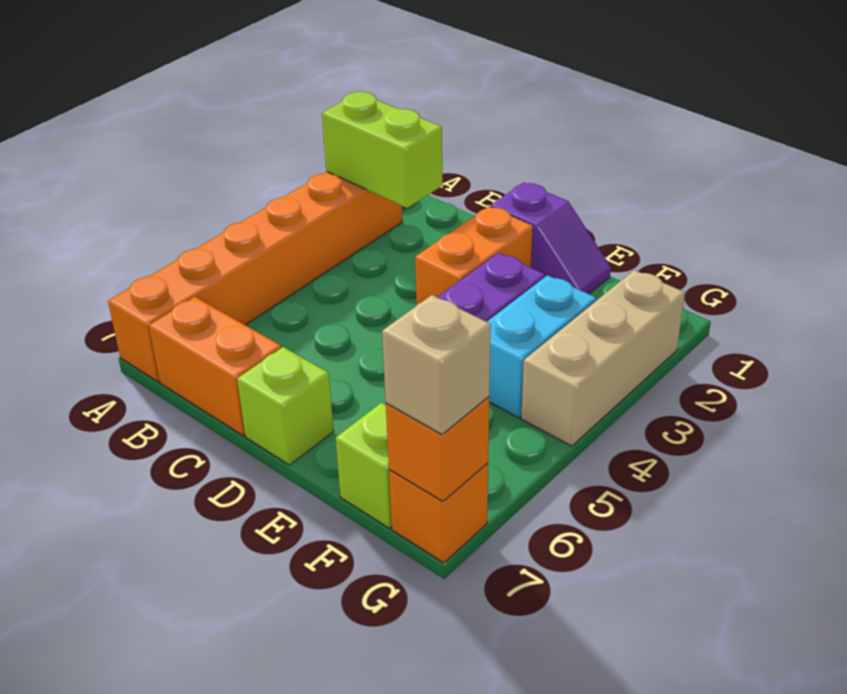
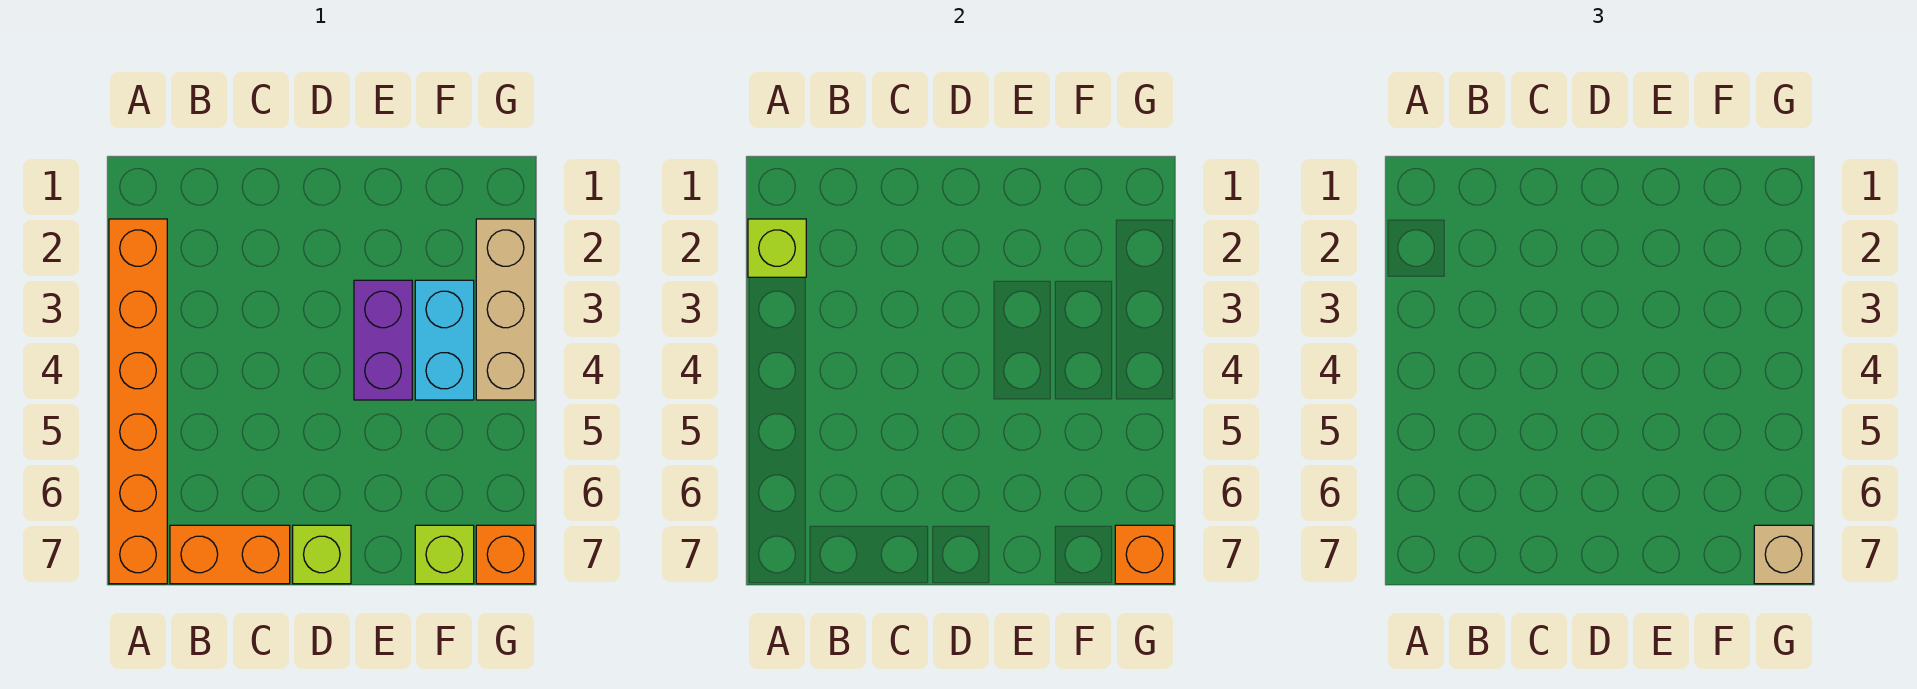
lime 1x2 brick [322,92,442,208] -> lime 1x1 brick [748,219,806,277]
purple 1x2 slope [490,183,611,294] -> none
orange 1x2 brick [415,206,533,305] -> none

